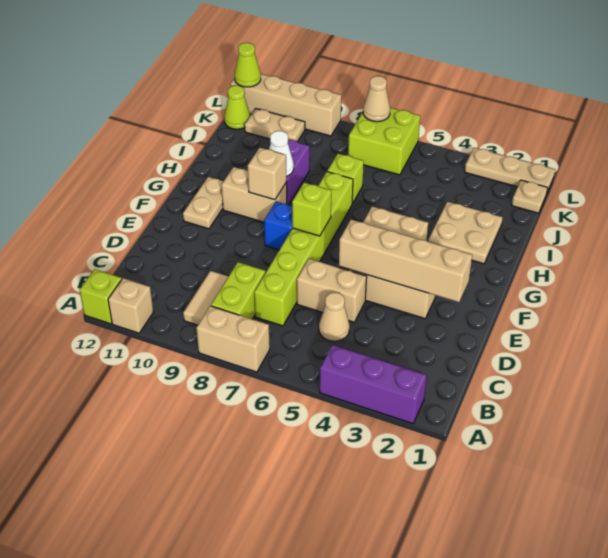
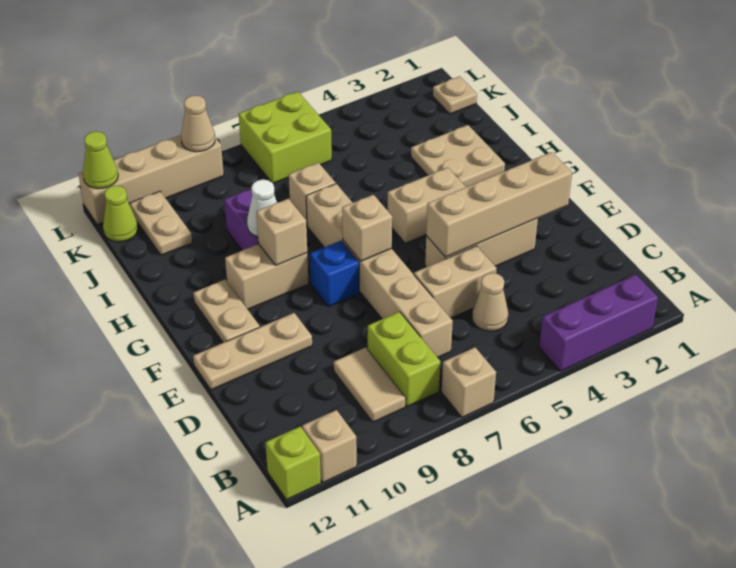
tan 1x2 brick [196,306,270,372] -> tan 1x1 brick [442,347,496,417]
lime 1x6 brick [254,172,353,326] -> tan 1x6 brick [306,184,453,358]
lime 1x1 brick [292,183,331,236] -> tan 1x1 brick [342,195,392,261]
lime 1x1 brick [327,154,364,203] -> tan 1x1 brick [289,163,336,226]
tan 1x2 plate [245,109,305,142] -> tan 1x2 plate turned to [130,191,192,255]
tan 1x3 plate [465,148,555,192] -> tan 1x3 plate moved to [193,313,312,390]
tan 1x1 cone [363,76,390,122] -> tan 1x1 cone moved to [181,95,215,152]

